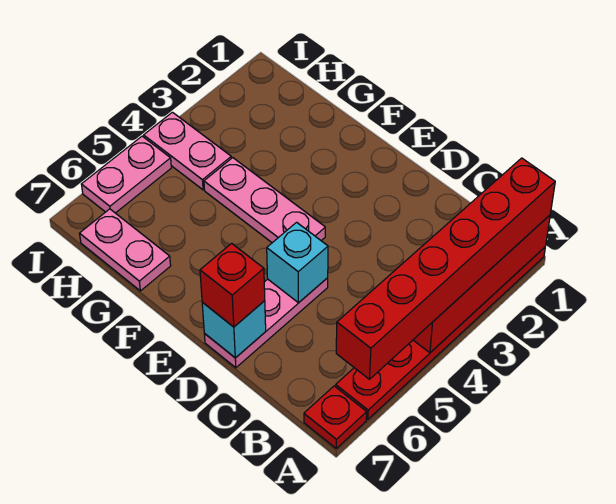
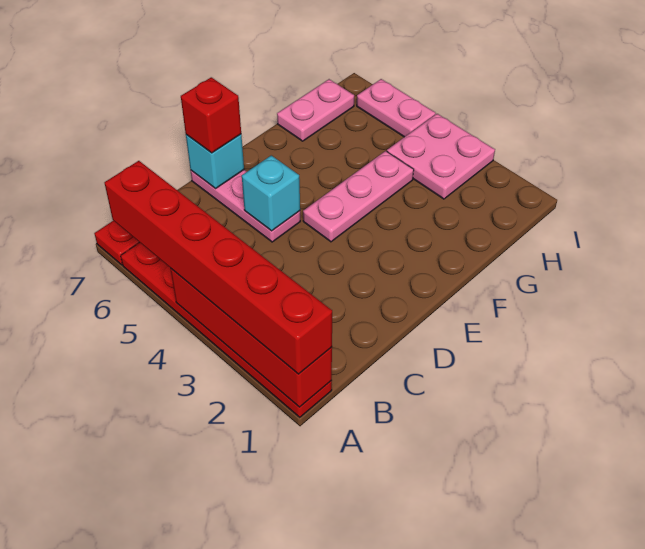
pink 1x2 plate [144,112,231,190] -> pink 2x2 plate [387,114,495,199]

